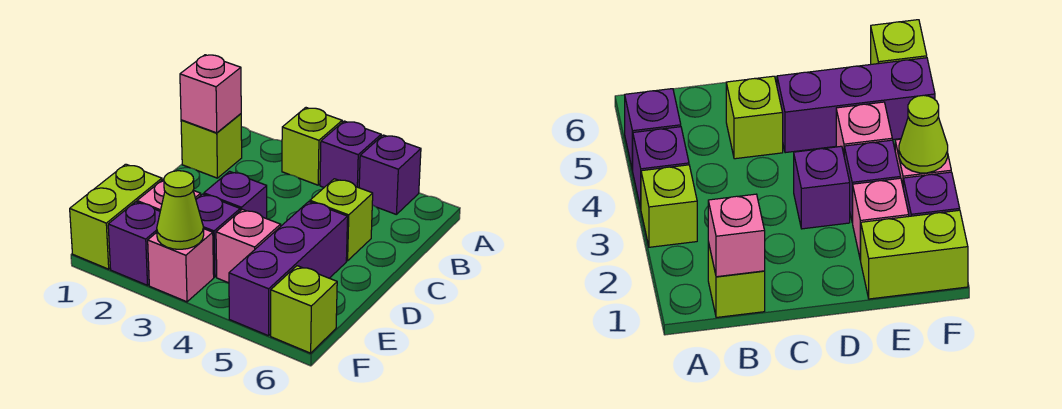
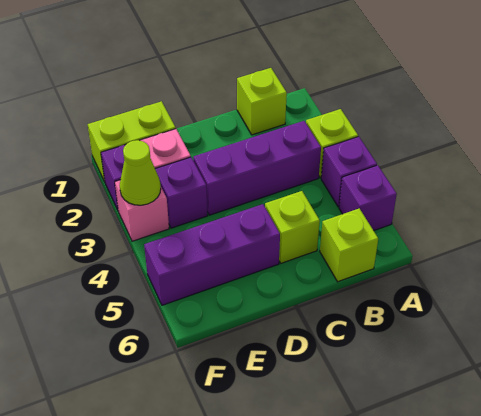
pink 1x1 brick [180,55,241,133] -> none
purple 1x1 brick [204,171,267,219] -> purple 1x3 brick [193,121,321,215]
pink 1x1 brick [216,209,281,283] -> none
lime 1x1 brick [271,266,337,353] -> lime 1x1 brick moved to [320,208,378,282]

